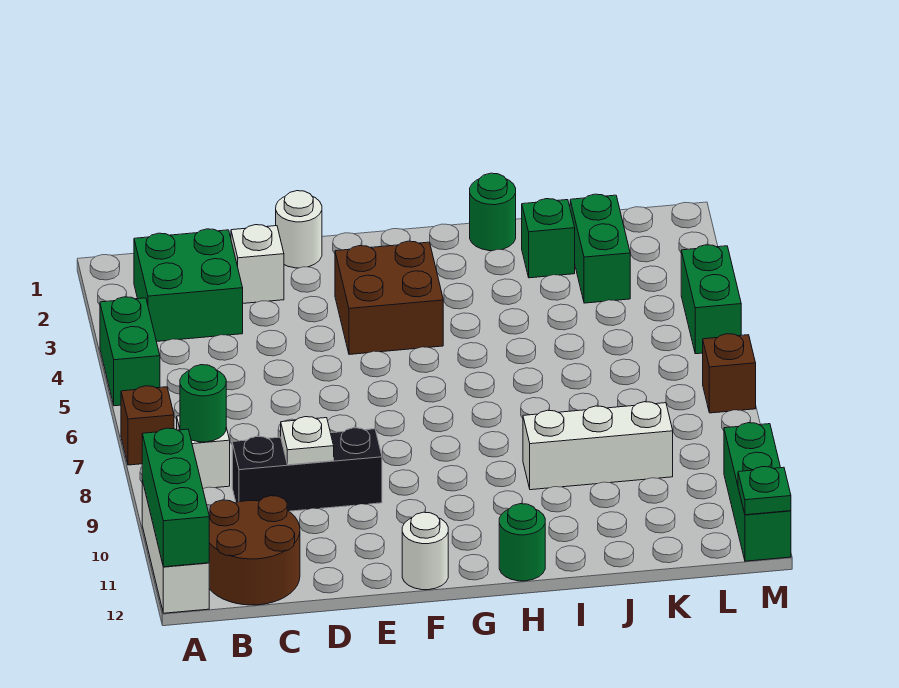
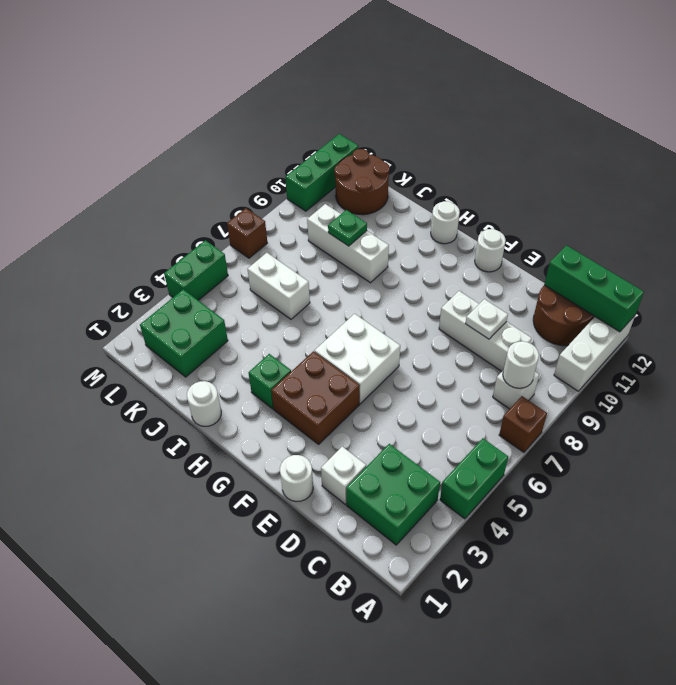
green 1x3 brick [142,428,209,567] -> green 1x3 brick turned to [544,245,644,332]
green 1x1 round brick [180,365,226,442] -> white 1x1 round brick [503,341,539,388]
black 1x3 brick [232,428,382,511] -> white 1x3 brick [439,291,532,371]
none -> white 2x2 brick [315,314,400,404]
green 1x1 round brick [499,504,545,581] -> white 1x1 round brick [431,201,460,244]
green 1x1 round brick [470,173,516,251] -> white 1x1 round brick [187,381,221,426]
green 1x1 brick [522,199,575,278] -> green 1x1 brick moved to [249,354,291,409]
none -> white 1x2 brick [248,253,310,319]
green 1x2 brick [570,194,630,303] -> green 2x2 brick [140,289,228,377]
none -> brown 2x2 round brick [334,149,390,215]
green 1x1 plate [738,467,791,515] -> green 1x1 plate moved to [328,210,367,246]

